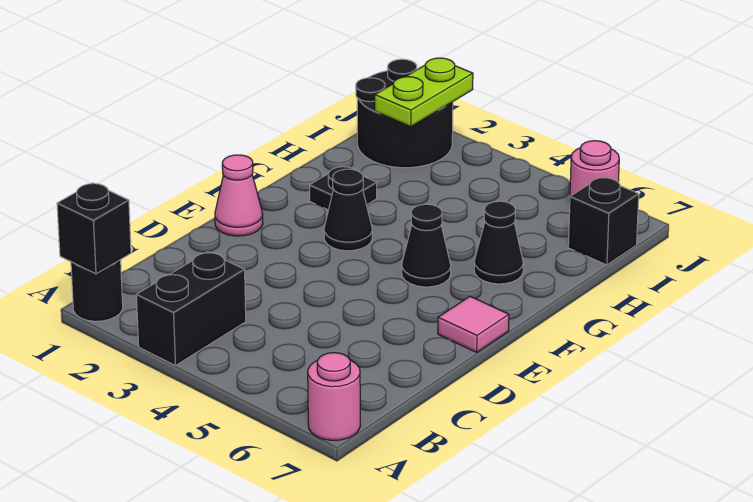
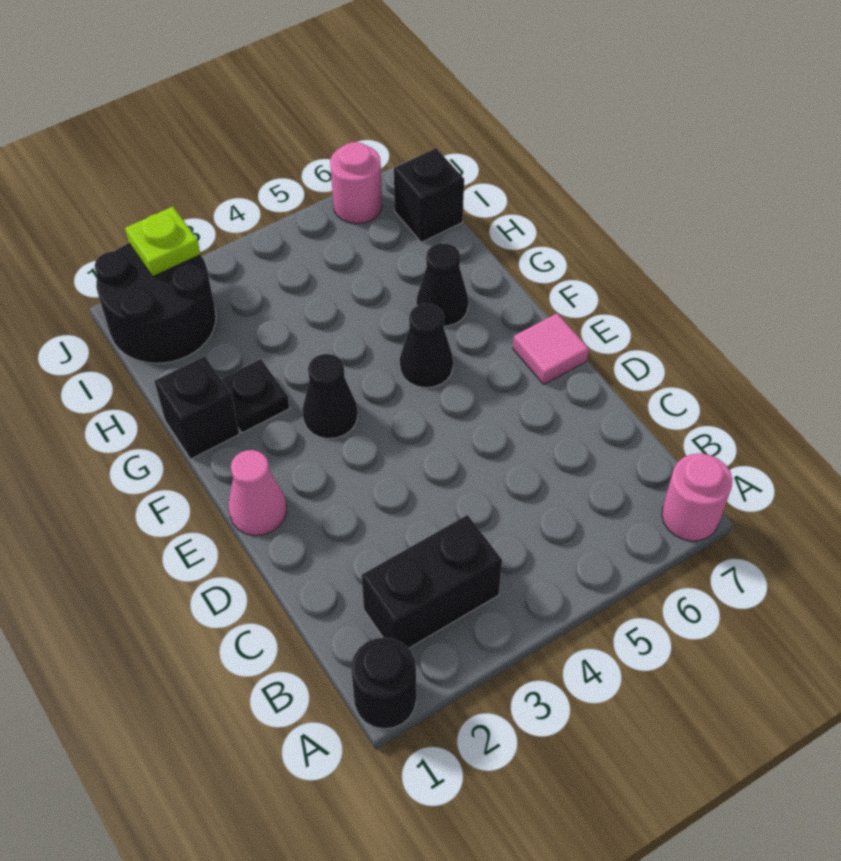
black 1x1 brick [57,183,131,274] -> black 1x1 brick moved to [155,356,239,459]
black 1x2 brick [136,252,246,366] -> black 1x2 brick turned to [361,515,502,648]
lime 1x2 plate [375,58,473,127] -> lime 1x1 plate [125,207,201,276]

